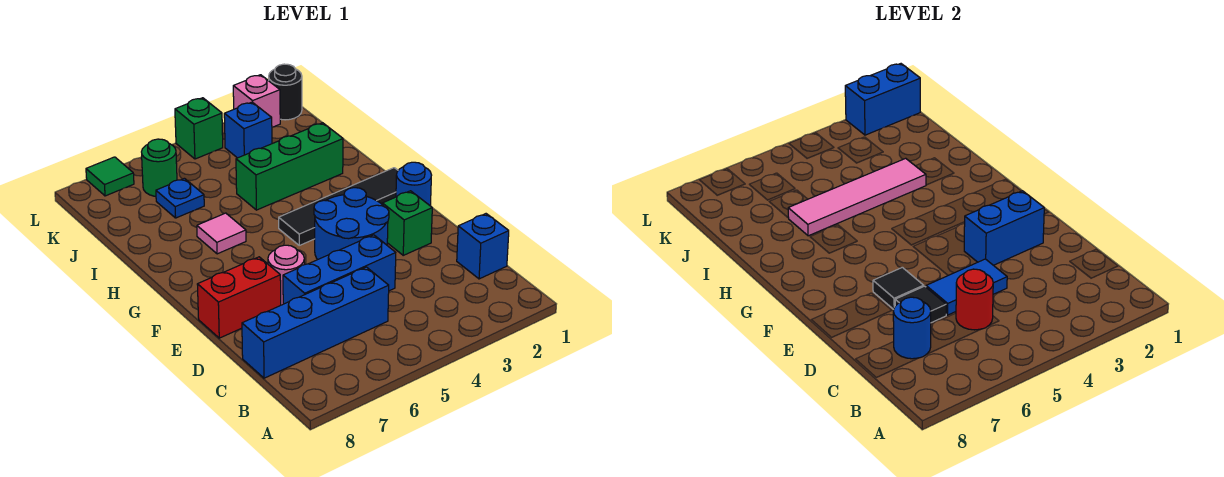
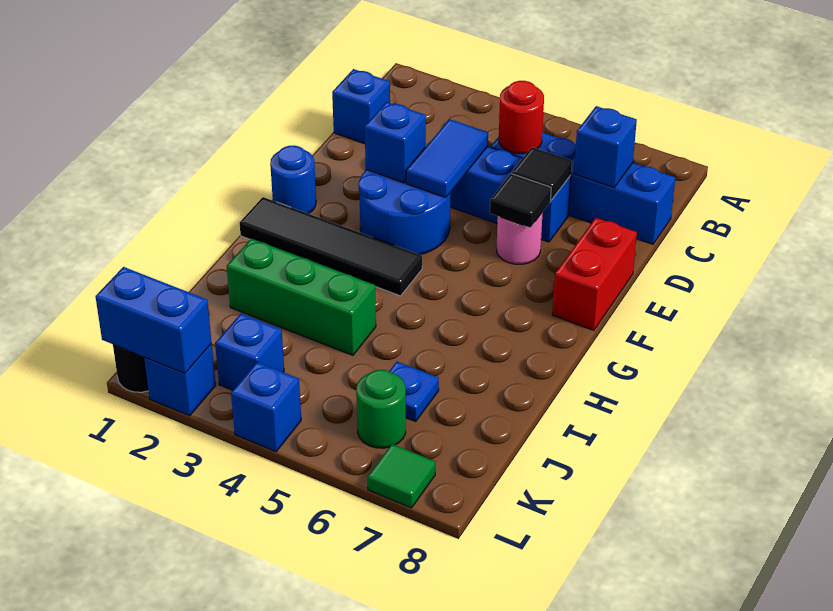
blue 1x1 round brick [893,297,931,359] -> blue 1x1 brick [574,106,637,187]
blue 1x2 tile [926,259,1007,315] -> blue 1x2 tile turned to [406,119,488,198]
green 1x1 brick [382,191,432,255] -> none
blue 1x2 brick [964,191,1044,265] -> blue 1x1 brick [365,102,426,183]
red 1x2 brick [197,257,281,338] -> red 1x2 brick turned to [552,218,637,330]
pink 1x1 tile [197,213,246,254] -> none
pink 1x4 tile [788,158,926,236] -> none
pink 1x1 brick [233,75,280,127] -> blue 1x1 brick [144,344,216,416]
green 1x1 brick [175,98,223,159] -> blue 1x1 brick [231,362,301,452]

